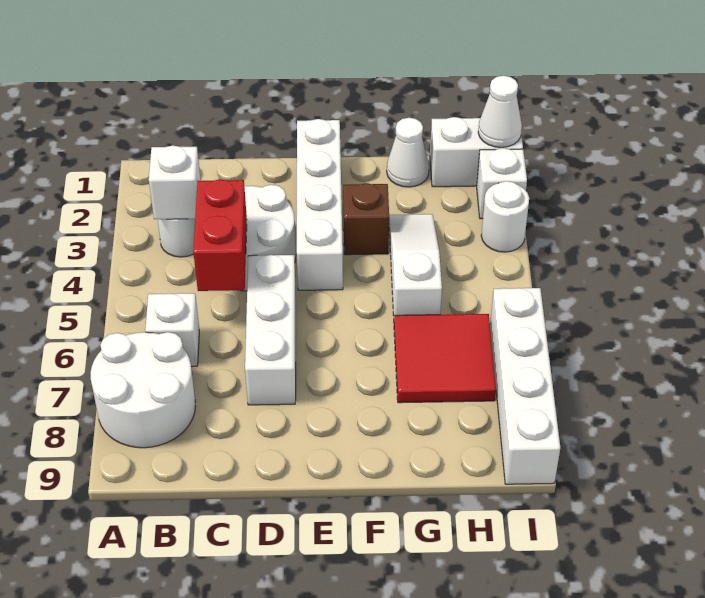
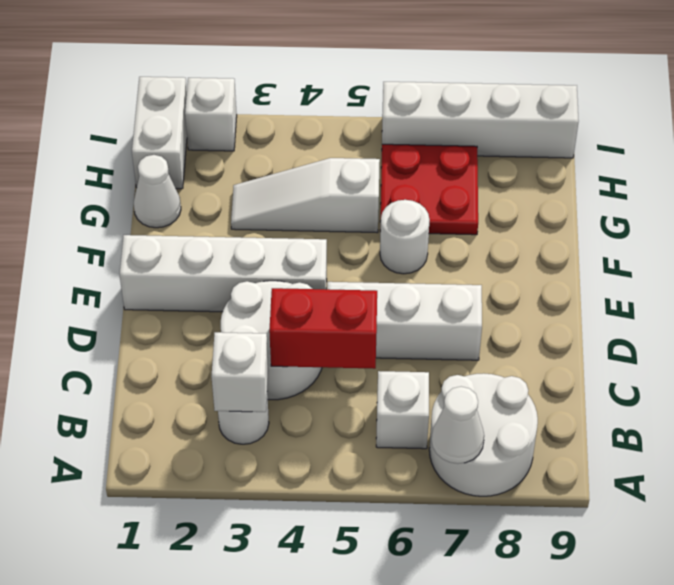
brown 1x1 brick [343,183,389,255] -> none
red 2x2 tile [394,314,496,403] -> red 2x2 plate [380,144,478,235]
white 1x1 cone [478,76,522,147] -> white 1x1 cone moved to [432,387,484,464]
white 1x1 round brick [481,181,529,252] -> white 1x1 round brick moved to [380,200,430,274]

